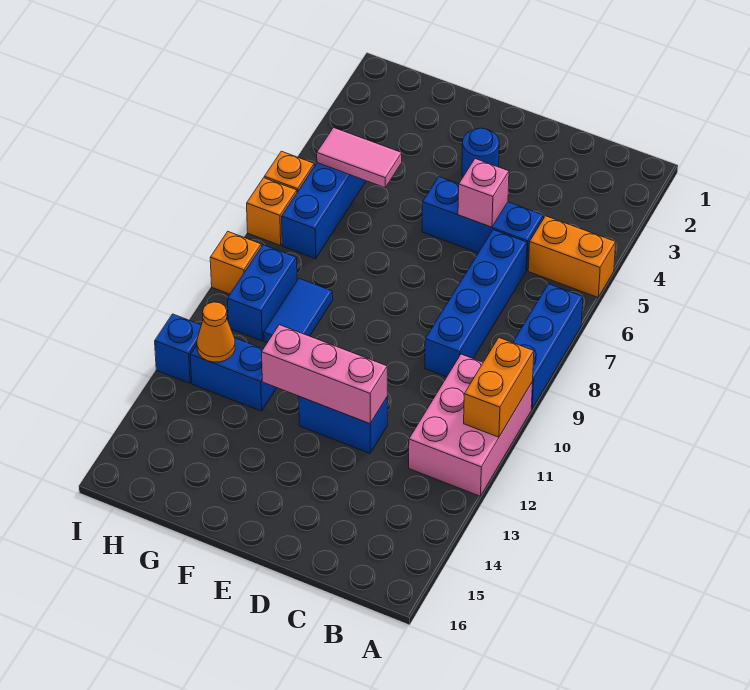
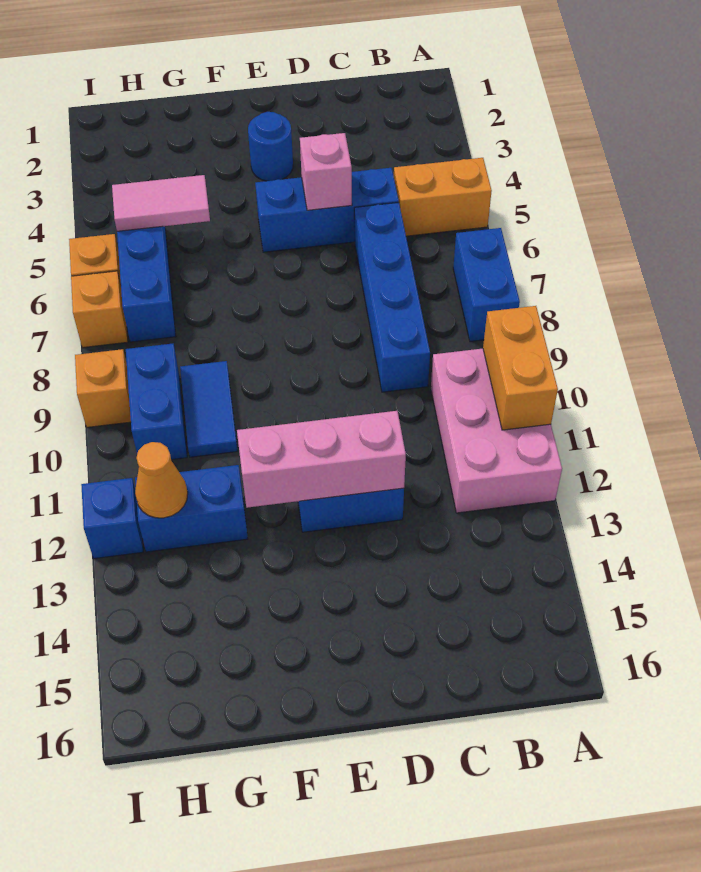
blue 1x3 brick [513,284,583,409] -> blue 1x2 brick [453,228,520,342]

